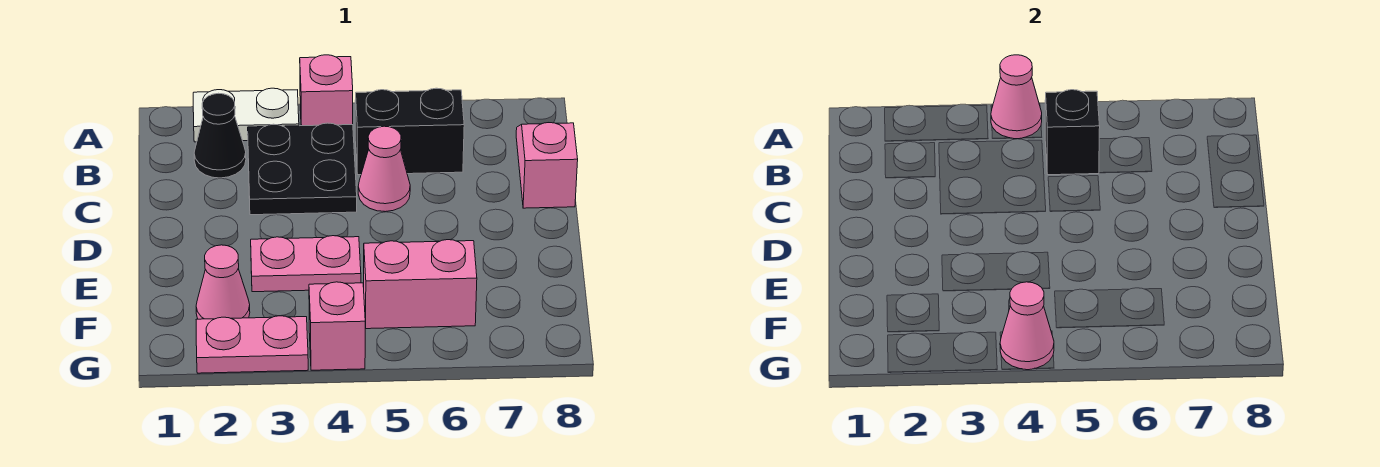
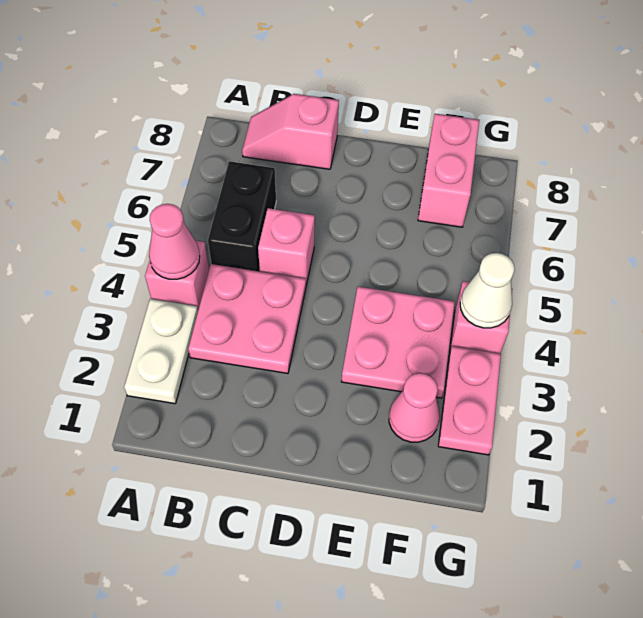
black 1x1 cone [194,93,246,178] -> none
black 2x2 plate [248,123,357,215] -> pink 2x2 plate [188,264,306,374]
black 1x1 brick [1045,90,1100,175] -> none
pink 1x1 cone [358,126,410,212] -> pink 1x1 brick [258,208,315,285]
pink 1x2 plate [251,236,361,292] -> pink 2x2 plate [341,287,455,398]
pink 1x2 brick [364,240,477,329] -> pink 1x2 brick moved to [418,114,479,227]
pink 1x1 cone [1000,282,1054,370] -> white 1x1 cone [460,253,514,328]

